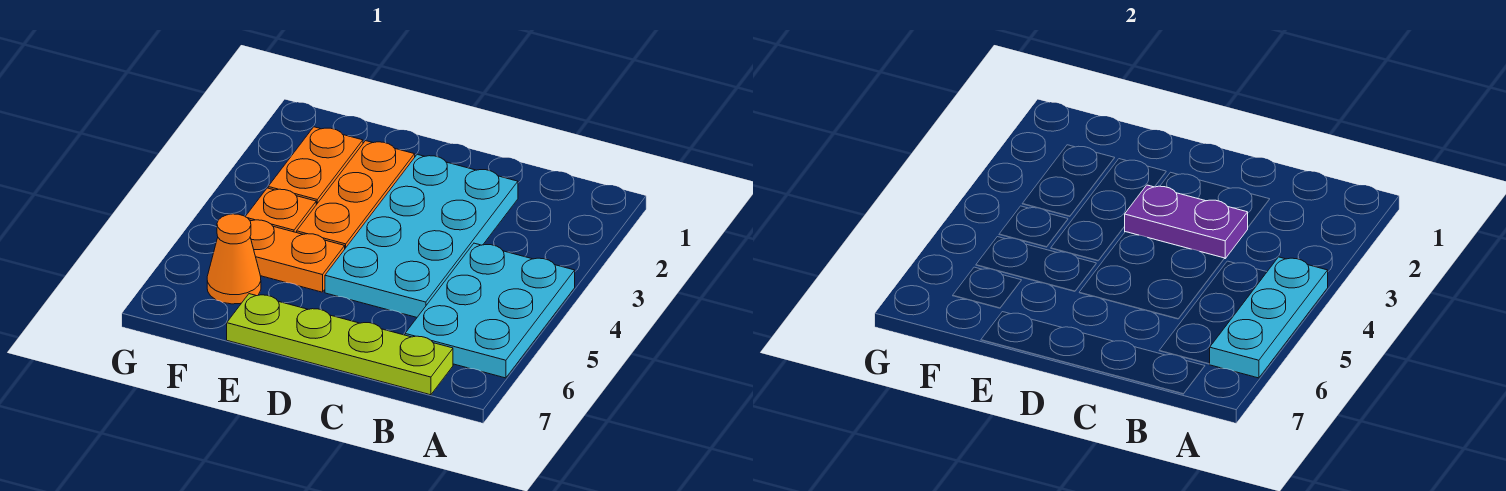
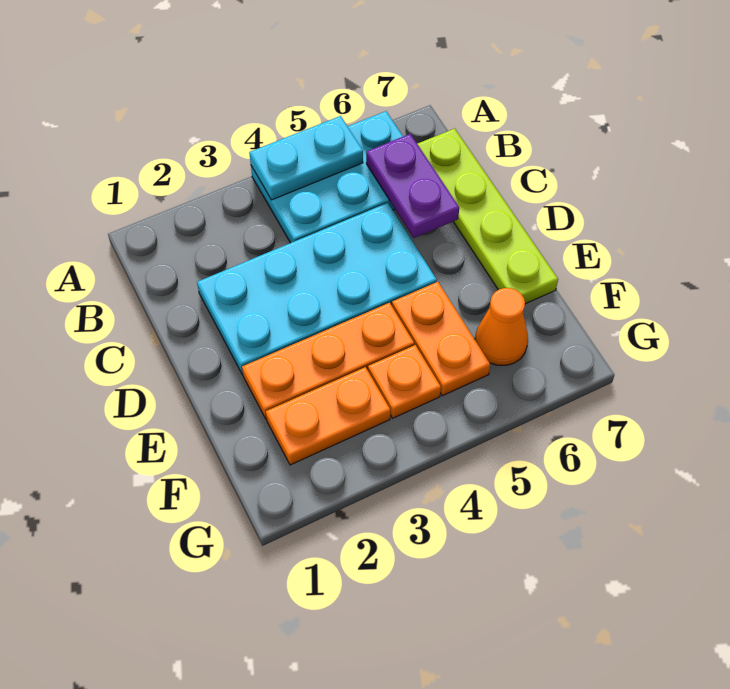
cyan 1x3 plate [1210,257,1328,378] -> cyan 1x2 plate [249,116,363,200]
purple 1x2 plate [1124,185,1248,258] -> purple 1x2 plate moved to [366,134,459,238]

